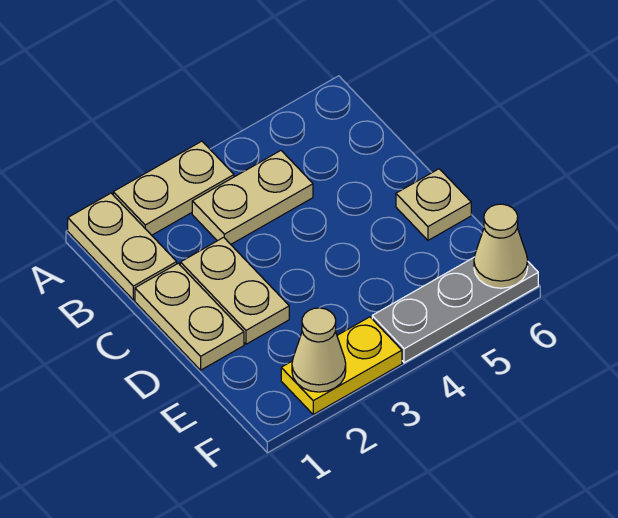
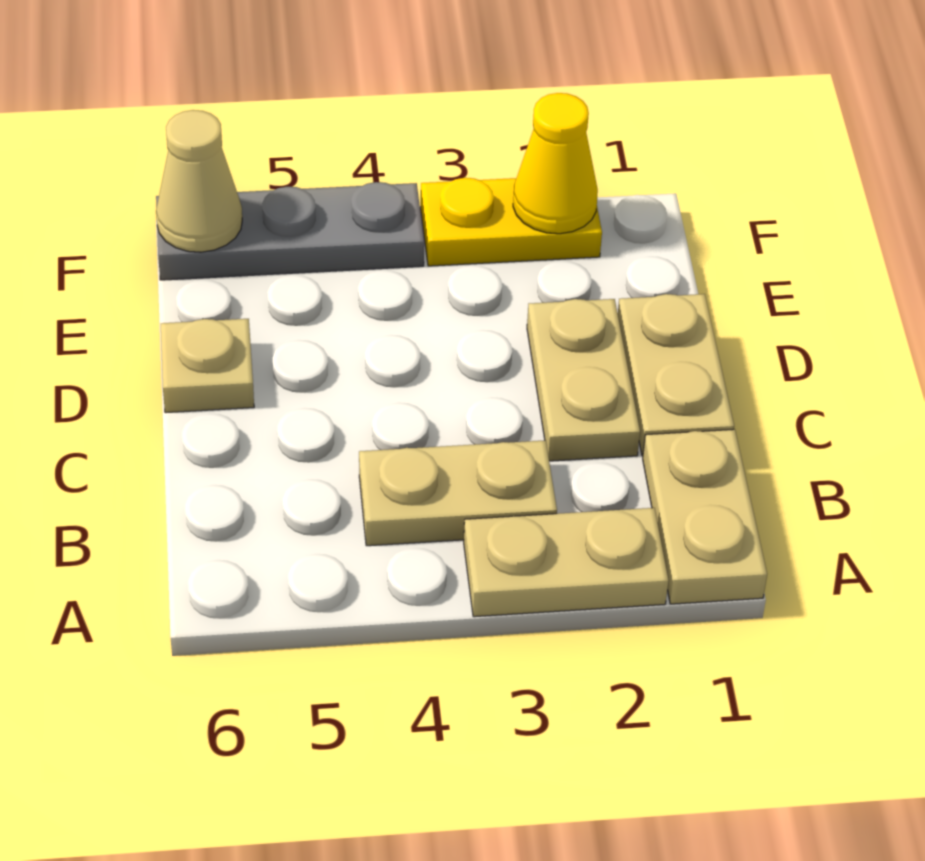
tan 1x1 cone [292,308,346,392] -> yellow 1x1 cone [513,93,598,234]

